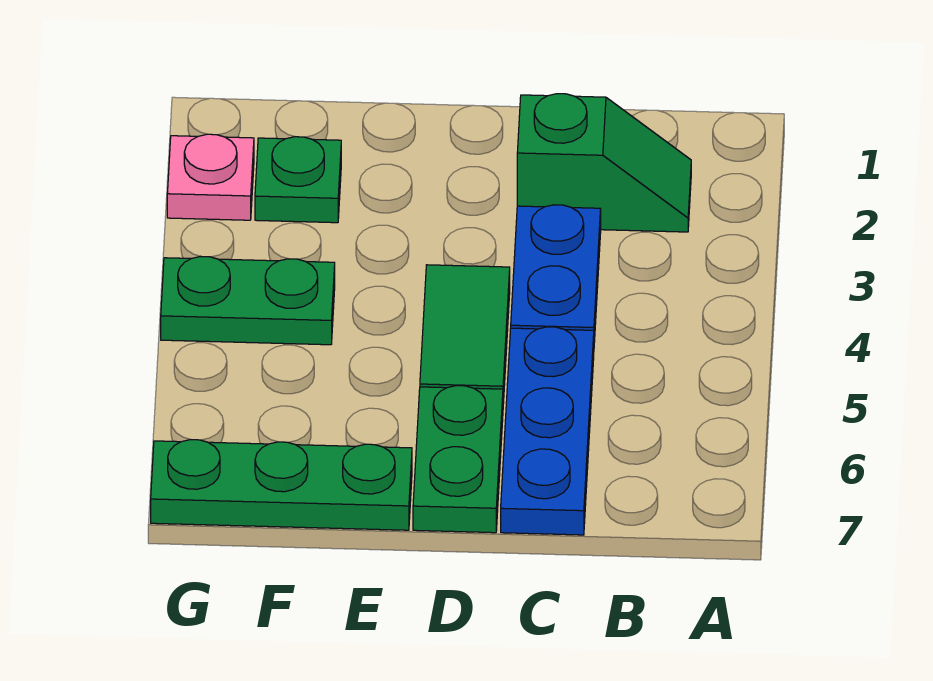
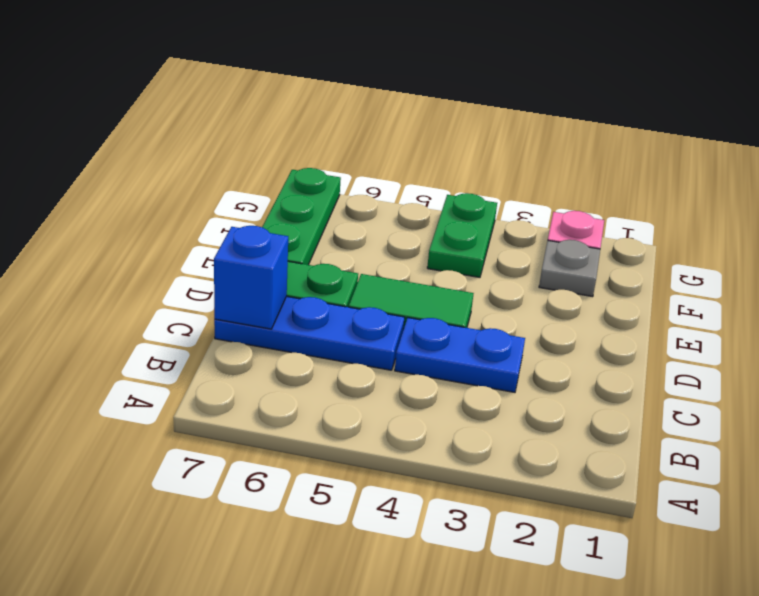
green 1x2 slope [517,94,691,232] -> none
none -> blue 1x1 brick [214,226,288,329]
green 1x1 plate [255,137,341,223] -> grey 1x1 plate [539,240,600,297]

